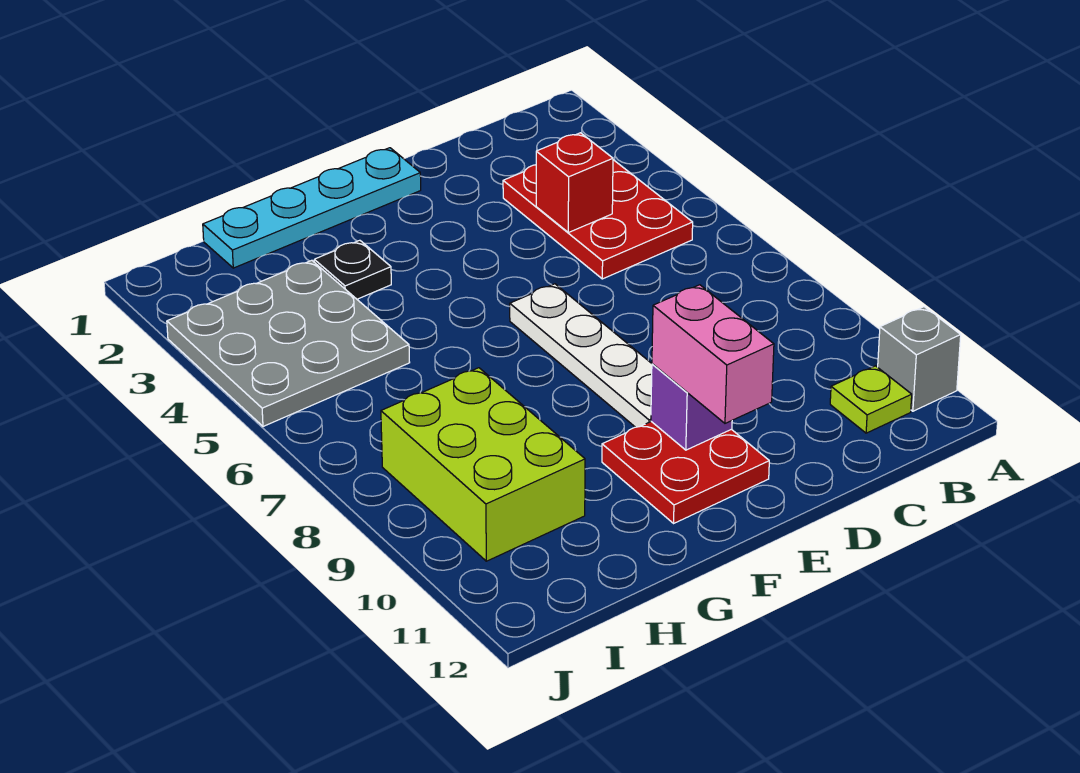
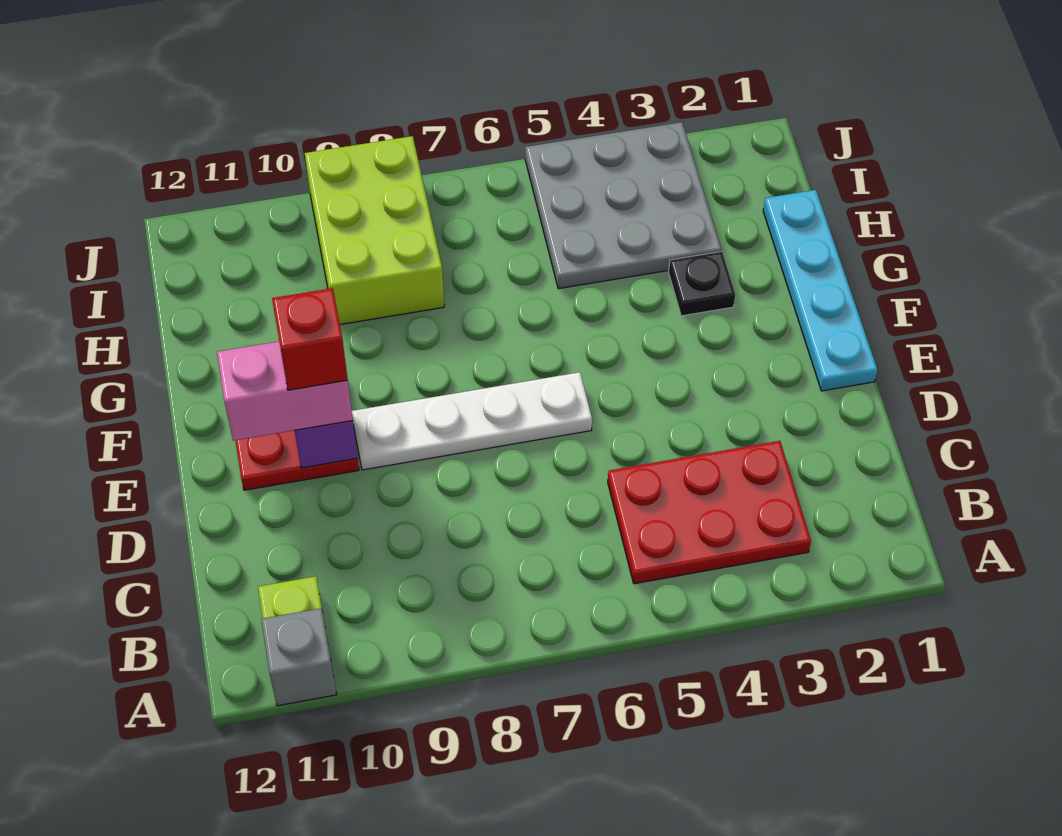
red 1x1 brick [536,133,613,233] -> red 1x1 brick moved to [272,288,348,390]
lime 2x3 brick [381,368,585,561] -> lime 2x3 brick turned to [305,136,444,324]

